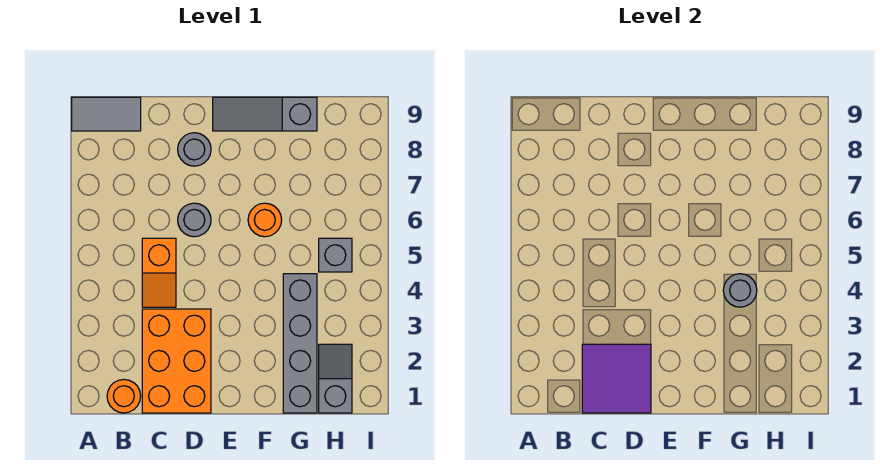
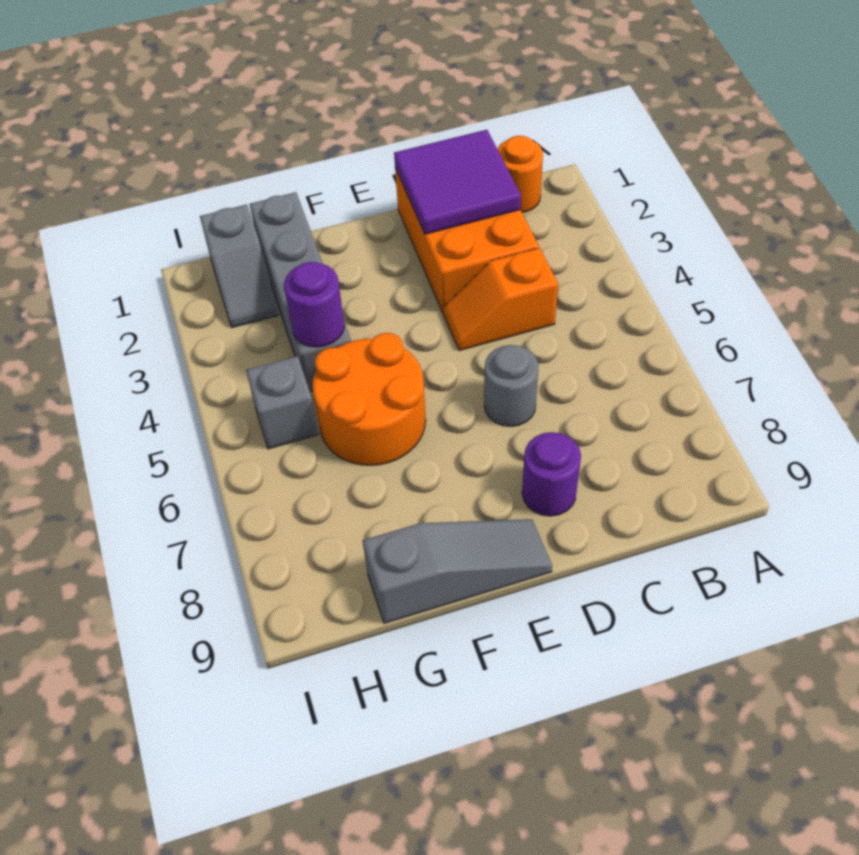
grey 1x2 tile [72,97,141,131] -> none
orange 1x2 slope [142,238,176,307] -> orange 1x2 slope turned to [443,248,558,351]
grey 1x1 round brick [178,133,211,166] -> purple 1x1 round brick [522,432,581,516]
orange 1x1 round brick [248,203,282,237] -> orange 2x2 round brick [313,333,426,465]
grey 1x1 round brick [723,274,757,307] -> purple 1x1 round brick [284,262,344,347]

